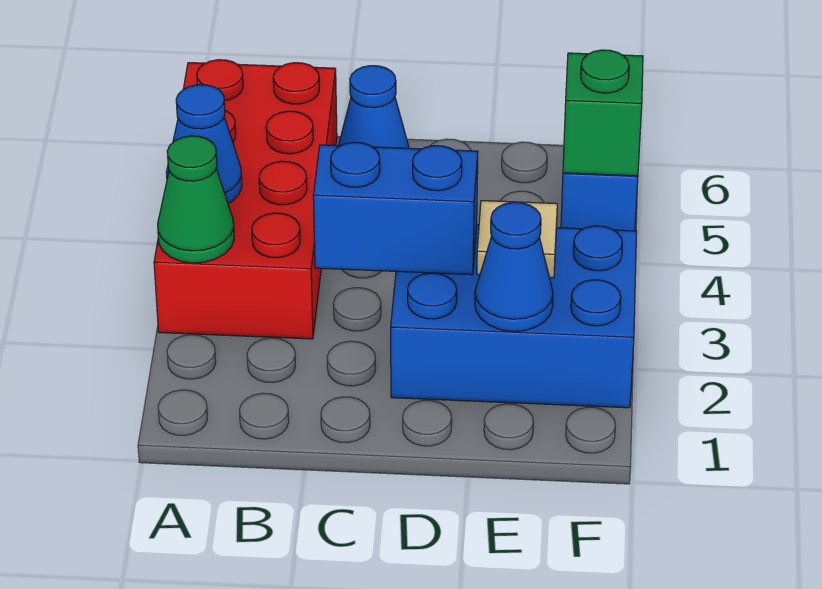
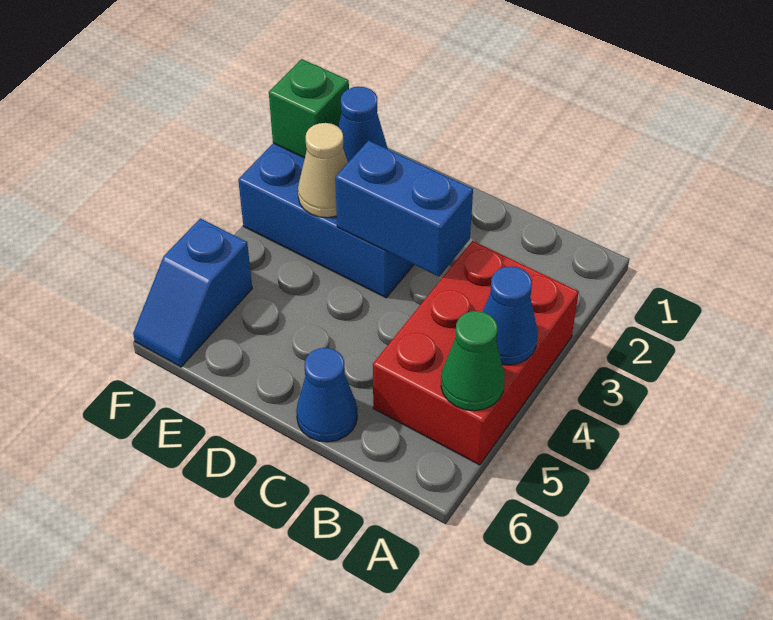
red 2x4 brick [154,60,337,339] -> red 2x3 brick [373,241,579,465]
green 1x1 cone [158,136,234,263] -> green 1x1 cone moved to [441,311,505,411]
tan 1x1 tile [477,201,557,278] -> tan 1x1 cone [298,123,348,218]
green 1x1 brick [563,50,643,176] -> green 1x1 brick moved to [269,59,349,158]

